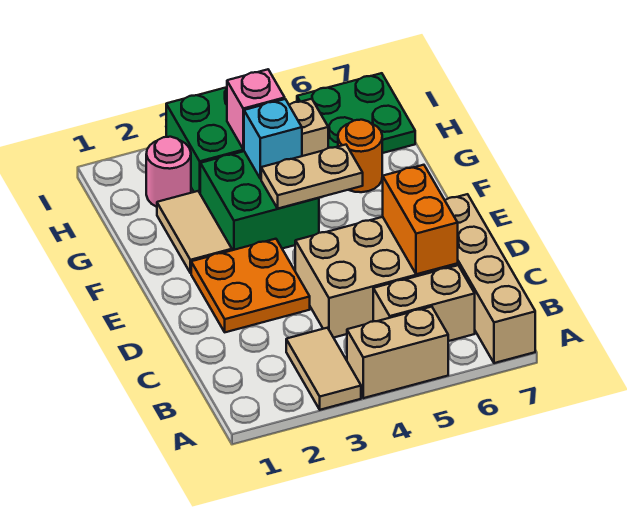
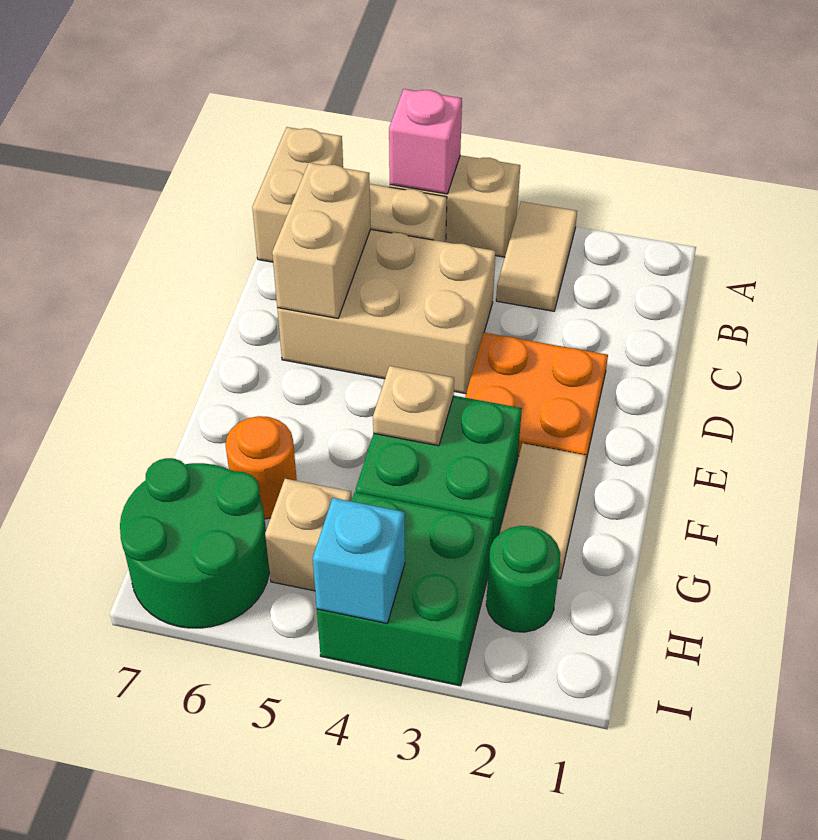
tan 1x4 brick [445,194,535,363] -> tan 1x2 brick [252,127,343,262]
orange 1x2 brick [383,165,458,274] -> tan 1x2 brick [272,163,371,318]
tan 1x2 plate [261,145,363,208] -> tan 1x1 plate [373,366,454,446]
cyan 1x1 brick [244,99,302,179] -> cyan 1x1 brick moved to [313,498,405,623]
pink 1x1 round brick [146,137,191,207] -> green 1x1 round brick [486,526,560,632]
pink 1x1 brick [227,69,285,149] -> pink 1x1 brick moved to [389,89,462,194]
green 2x2 plate [297,73,415,153] -> green 2x2 round brick [120,458,269,628]

